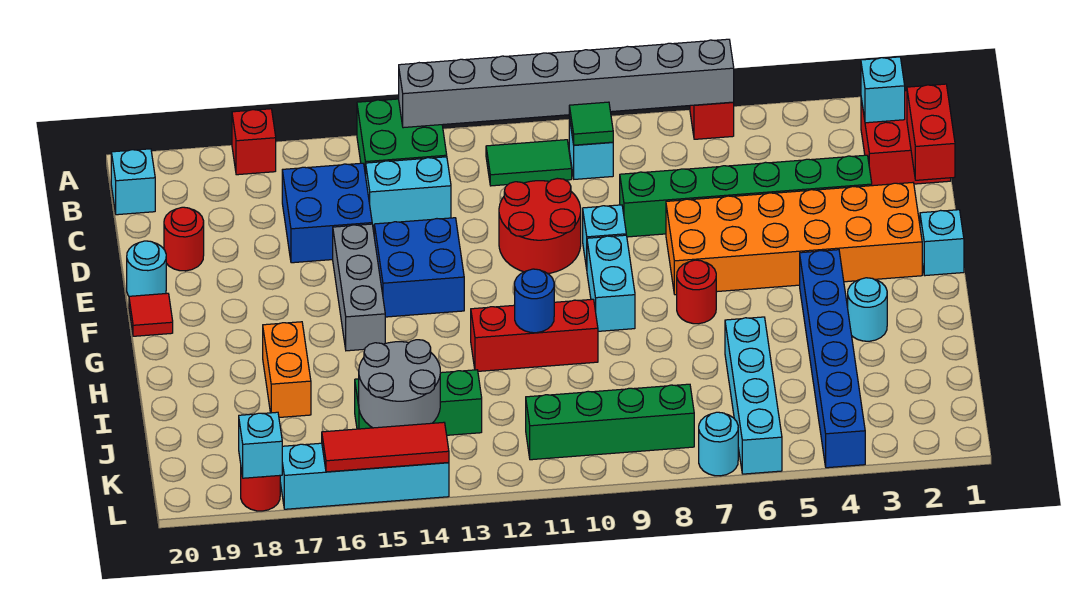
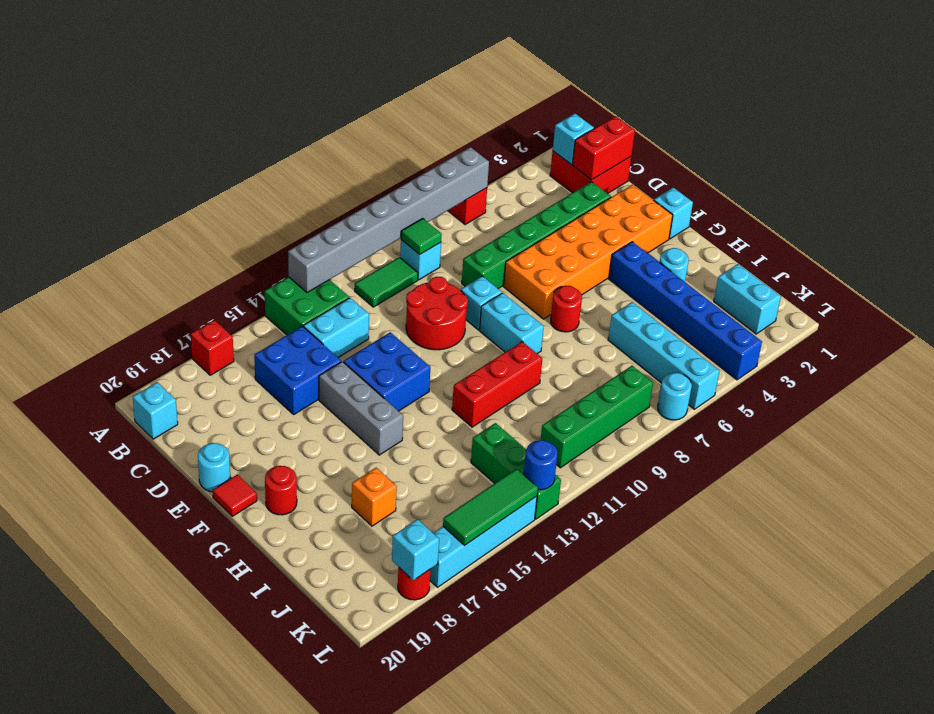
red 1x2 brick [907,84,955,180] -> red 1x2 brick turned to [572,116,635,180]
red 1x1 round brick [164,207,204,271] -> red 1x1 round brick moved to [265,466,297,515]
blue 1x1 round brick [515,269,554,333] -> blue 1x1 round brick moved to [524,440,558,490]
orange 1x2 brick [263,322,311,417] -> orange 1x1 brick [352,468,397,526]
none -> cyan 1x2 brick [714,264,781,334]
green 1x3 brick [355,370,482,435] -> green 1x3 brick turned to [471,423,561,519]
grey 2x2 round brick [359,340,440,428] -> none
red 1x3 tile [322,422,449,472] -> green 1x3 tile [443,469,538,546]

